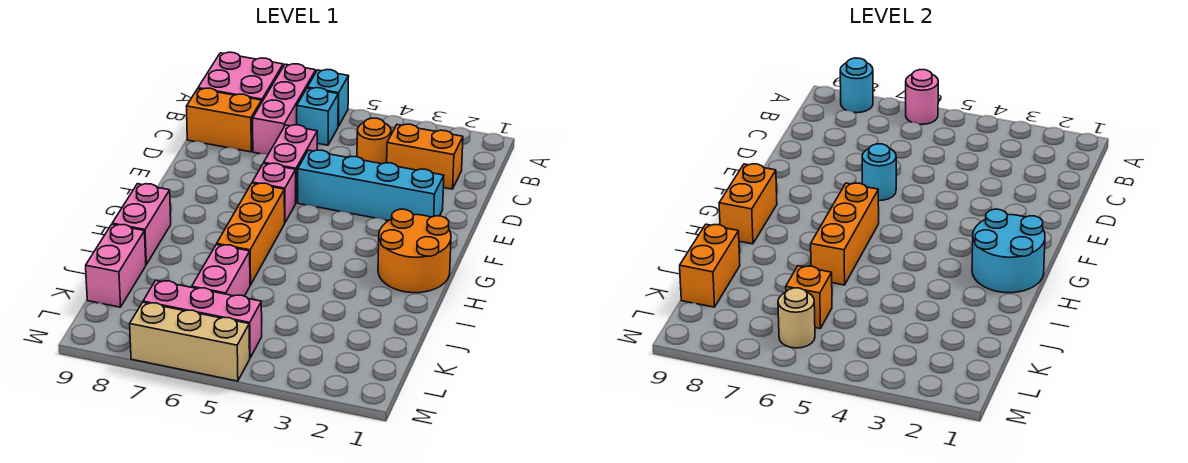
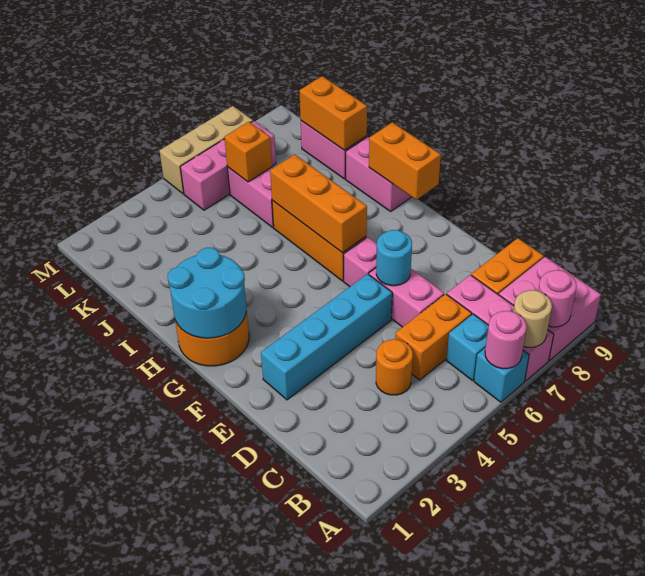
cyan 1x1 round brick [840,58,873,113] -> pink 1x1 round brick [538,270,577,327]
orange 1x2 brick [387,124,463,189] -> orange 1x2 brick moved to [395,294,472,380]
tan 1x1 round brick [778,288,815,348] -> tan 1x1 round brick moved to [513,290,552,347]

